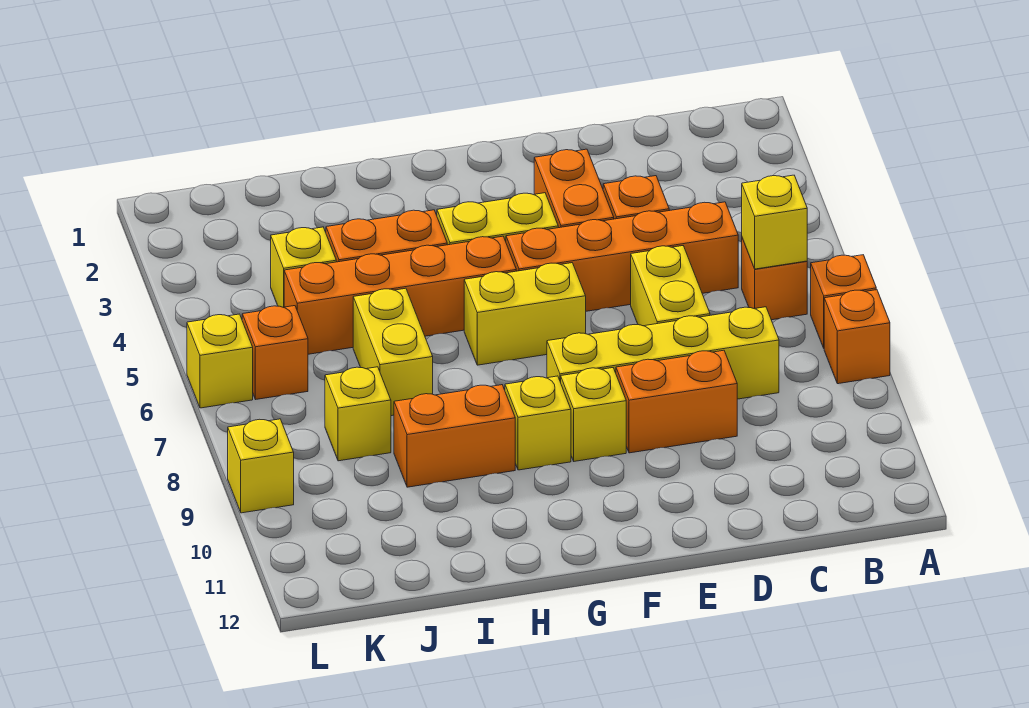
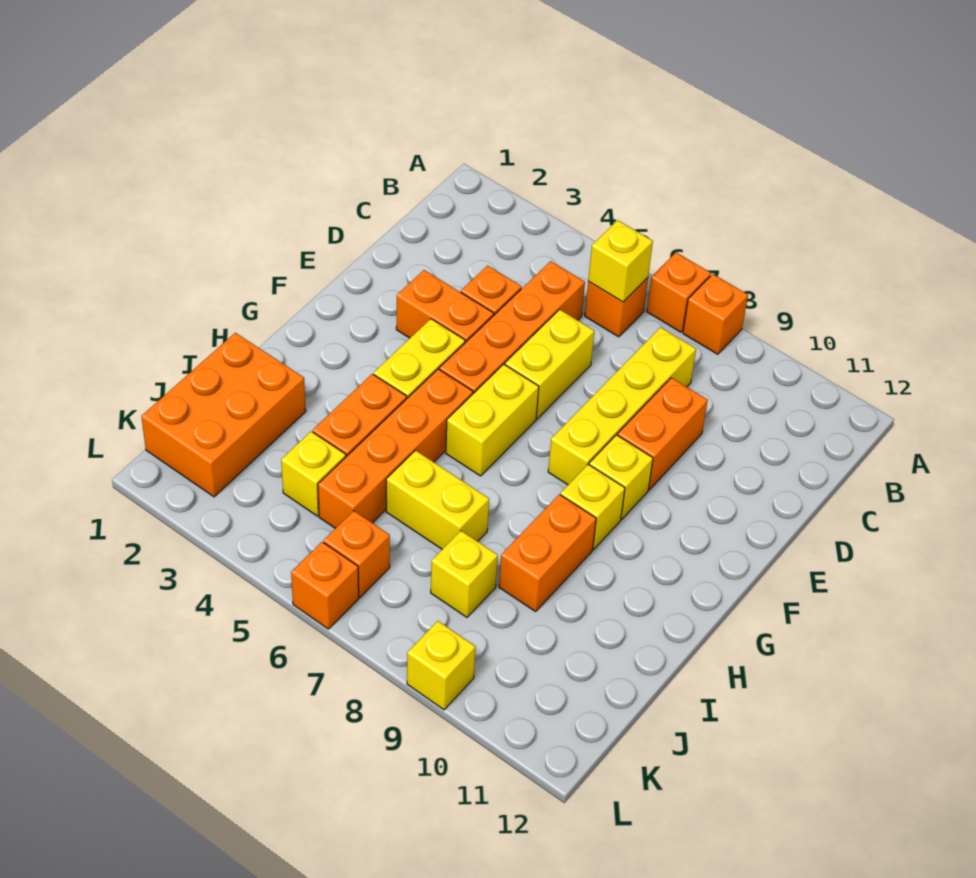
yellow 1x2 brick [631,246,710,326] -> yellow 1x2 brick turned to [505,309,595,419]
none -> orange 2x3 brick [141,333,306,497]
yellow 1x1 brick [187,314,253,408] -> orange 1x1 brick [291,542,359,629]

